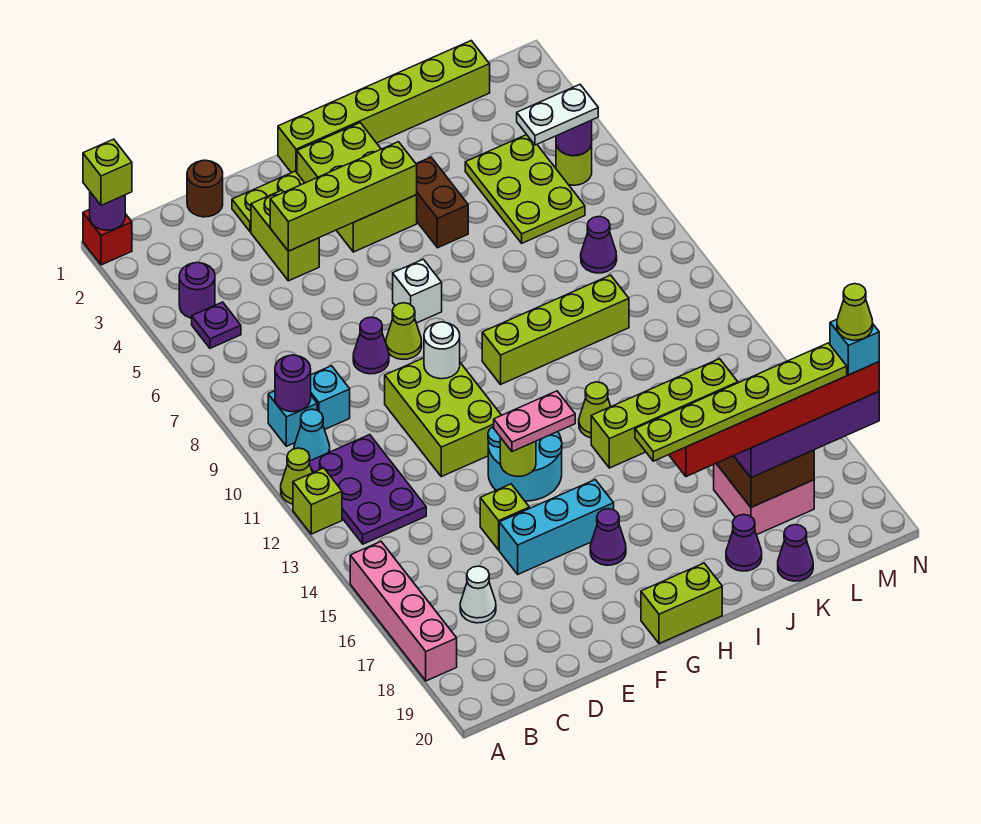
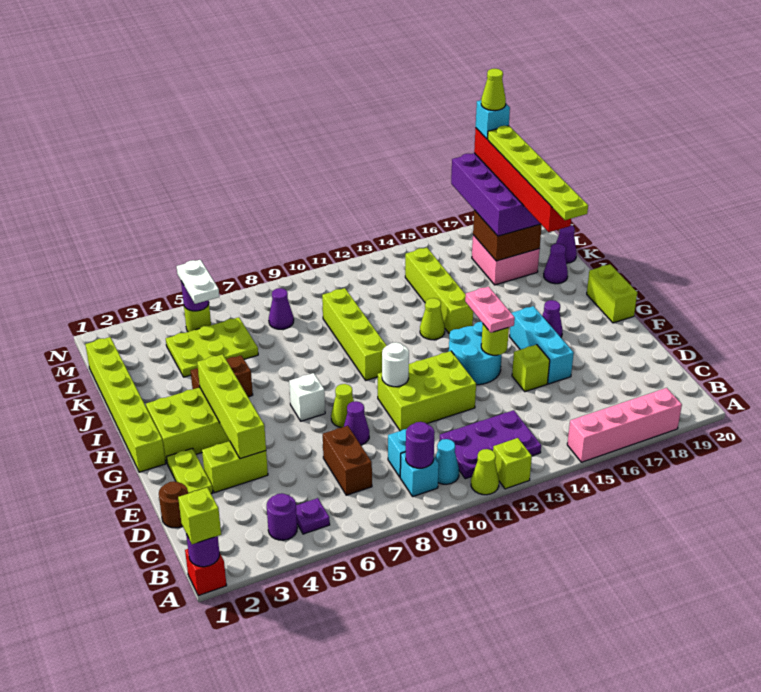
none -> brown 1x2 brick [323,426,372,495]
white 1x1 cone [460,566,496,623] -> none

